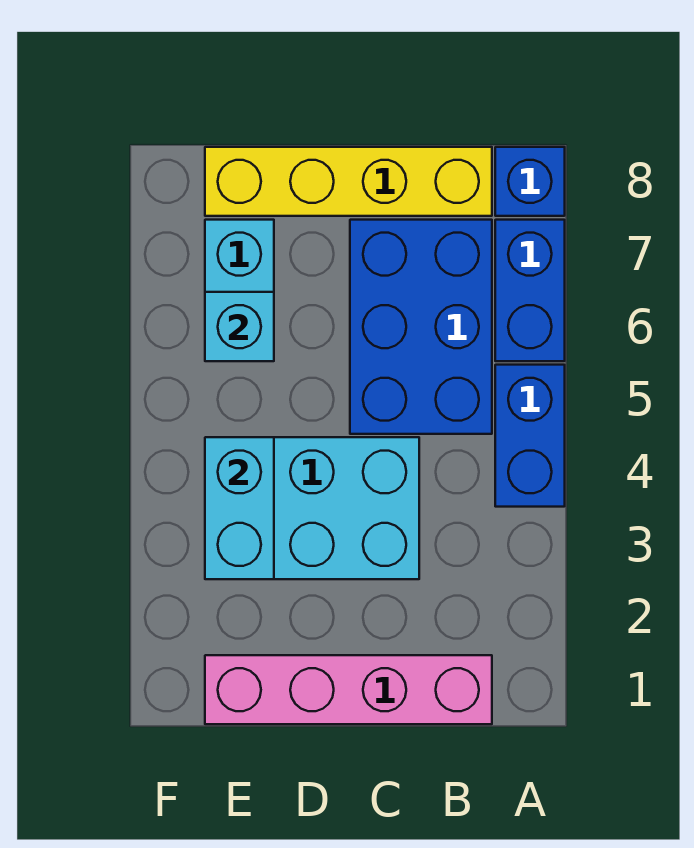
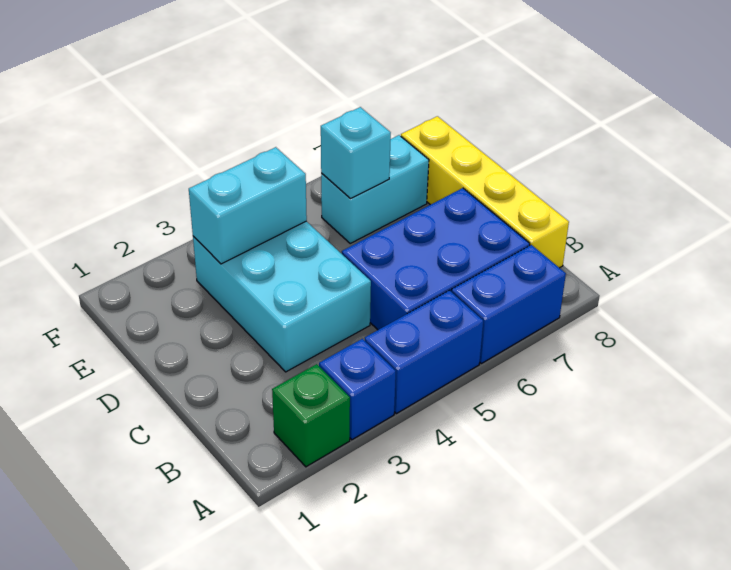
none -> green 1x1 brick [272,364,350,467]
blue 1x1 brick [495,147,565,216] -> blue 1x1 brick moved to [319,339,396,440]
pink 1x4 brick [205,655,492,724] -> none

